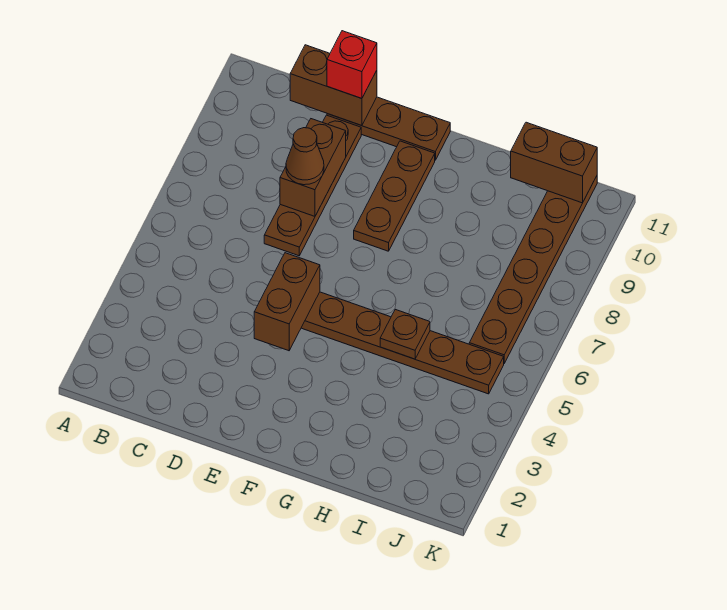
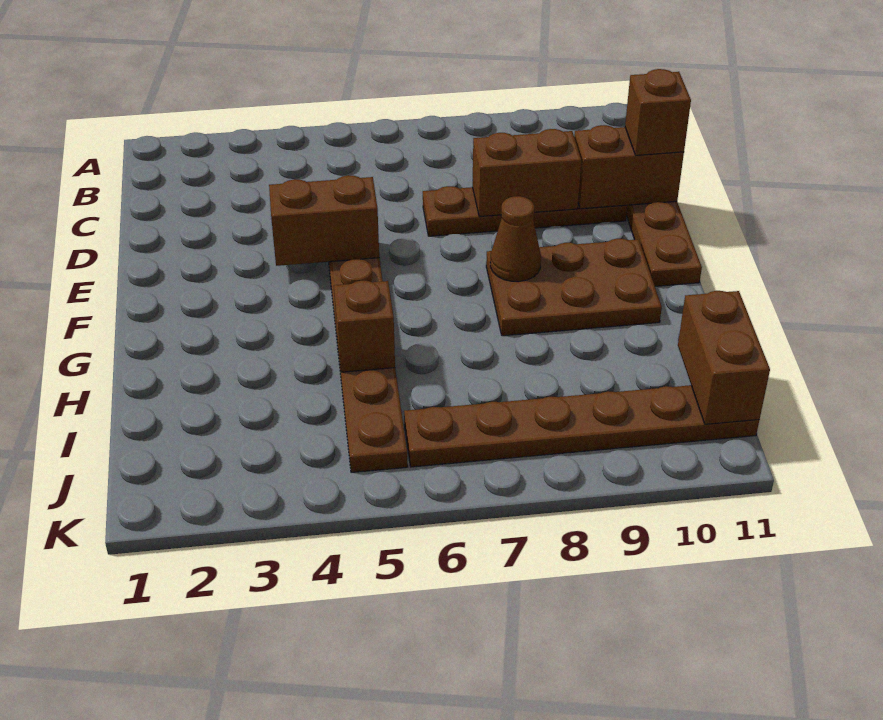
brown 1x2 brick [290,45,377,126] -> brown 1x2 brick turned to [574,125,684,209]
brown 1x1 cone [286,128,324,185] -> brown 1x1 cone moved to [490,196,541,282]
red 1x1 brick [327,31,377,98] -> brown 1x1 brick [625,69,691,155]
brown 1x3 plate [354,141,435,251] -> brown 2x3 plate [486,239,662,336]
brown 1x1 plate [380,309,430,359] -> brown 1x1 brick [334,281,395,372]

